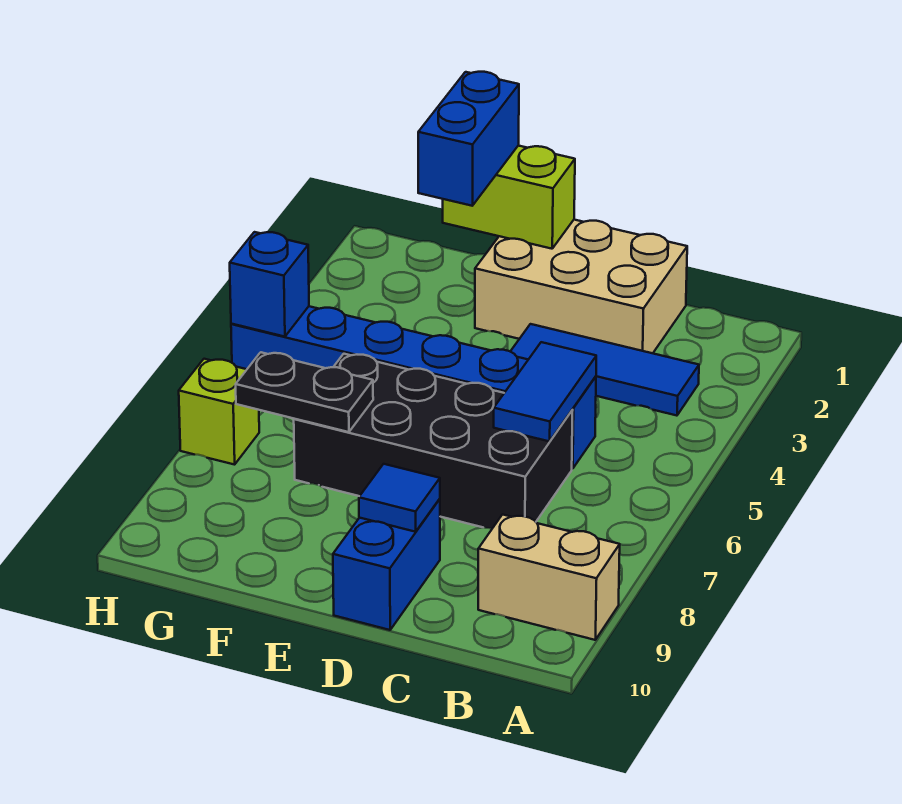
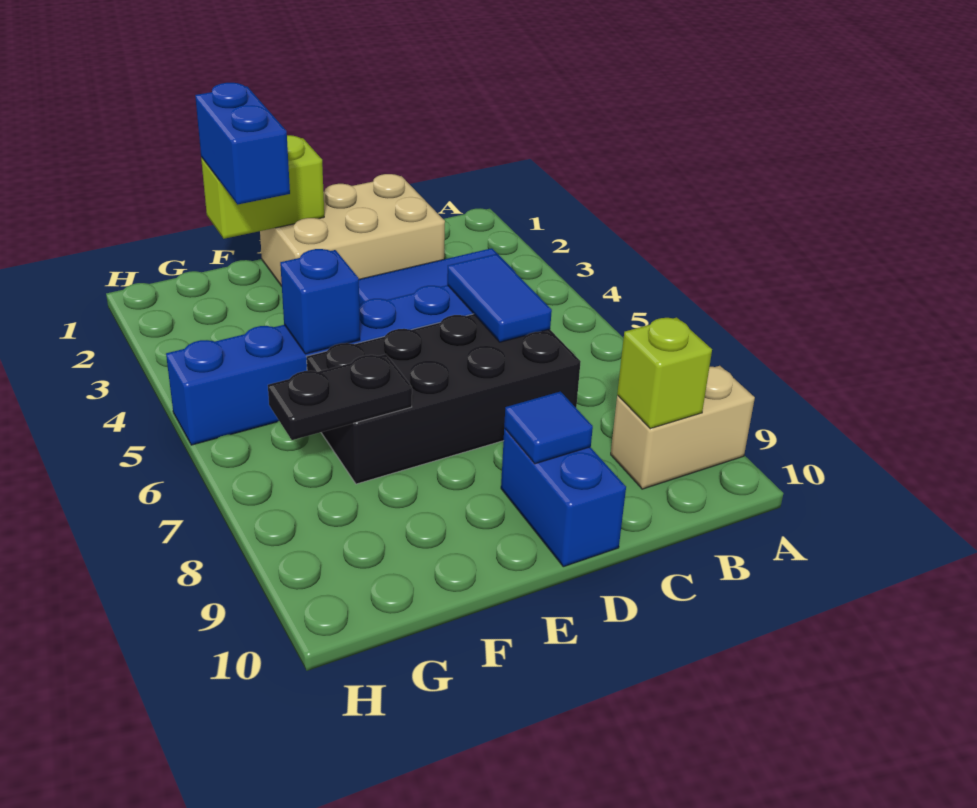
blue 1x1 brick [230,232,309,337] -> blue 1x1 brick moved to [280,249,360,354]
lime 1x1 brick [179,359,259,465] -> lime 1x1 brick moved to [617,317,712,429]

